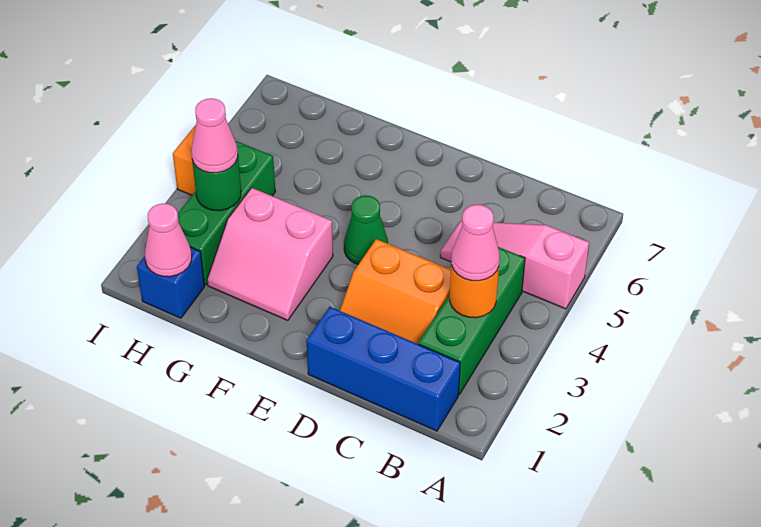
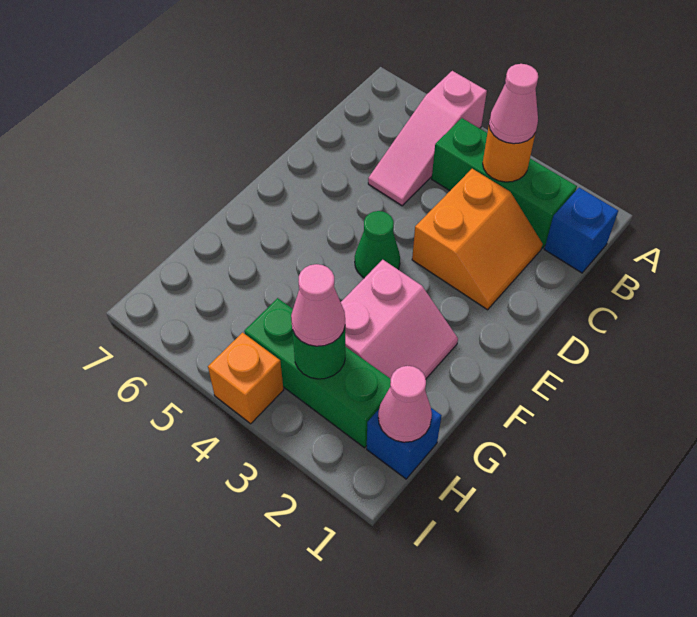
blue 1x3 brick [306,307,460,431] -> blue 1x1 brick [544,188,618,273]

